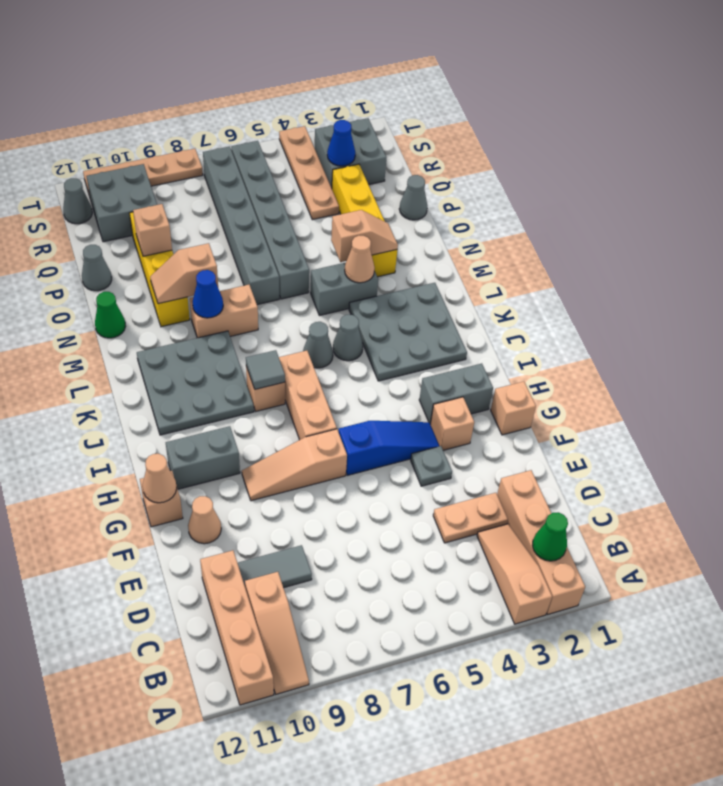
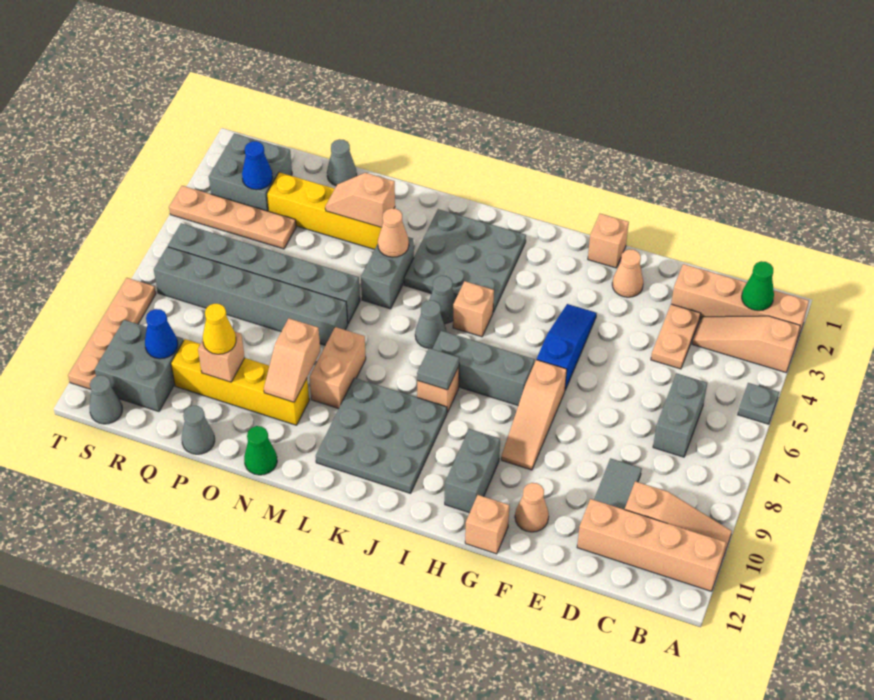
grey 1x1 plate [411,446,452,486] -> grey 1x1 plate moved to [738,383,779,424]
tan 1x1 brick [430,397,474,450] -> tan 1x1 brick moved to [453,281,494,337]
tan 1x1 cone [143,454,177,503] -> tan 1x1 cone moved to [612,249,643,297]
grey 1x2 brick [419,364,493,424] -> grey 1x2 brick moved to [653,373,707,457]
tan 1x3 brick [279,351,337,440] -> grey 1x3 brick [432,331,535,405]
blue 1x1 cone [192,270,223,318] -> blue 1x1 cone moved to [145,309,178,359]
tan 1x2 slope [331,210,398,262] -> tan 1x2 slope turned to [325,173,395,227]
none -> yellow 1x1 cone [203,304,236,354]

